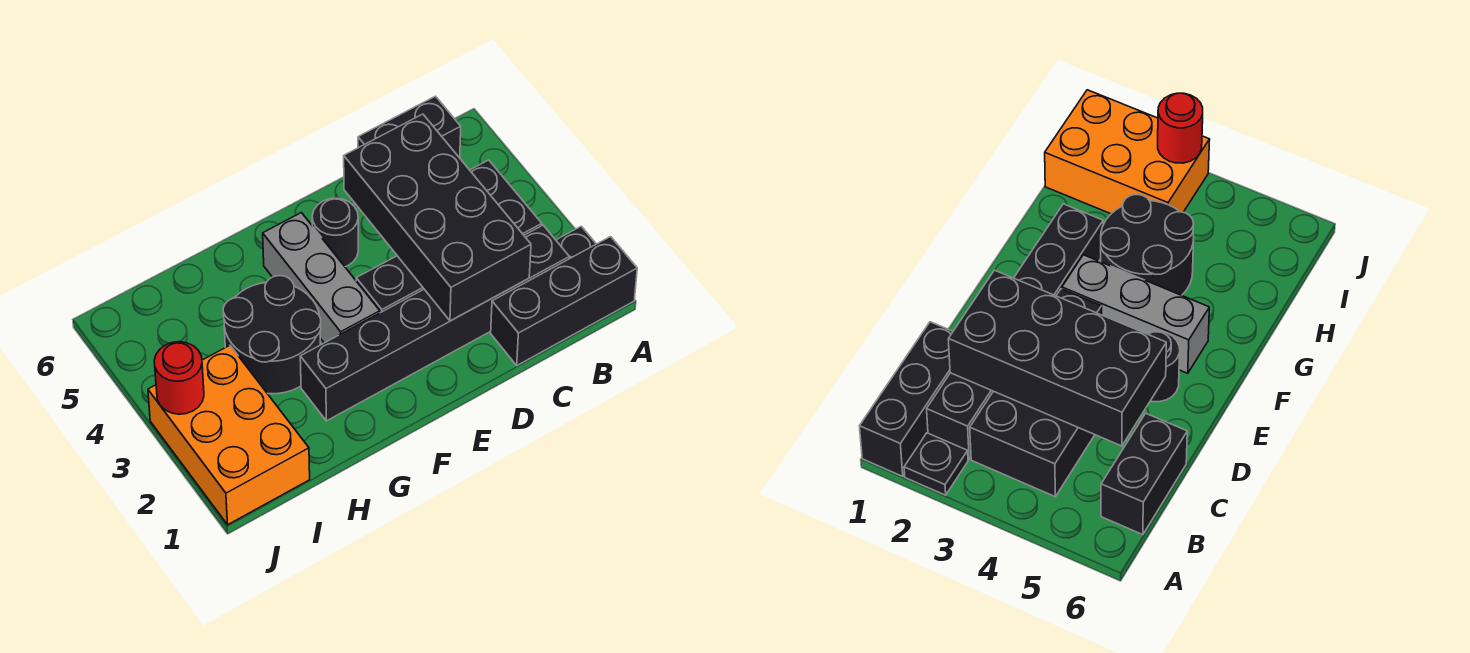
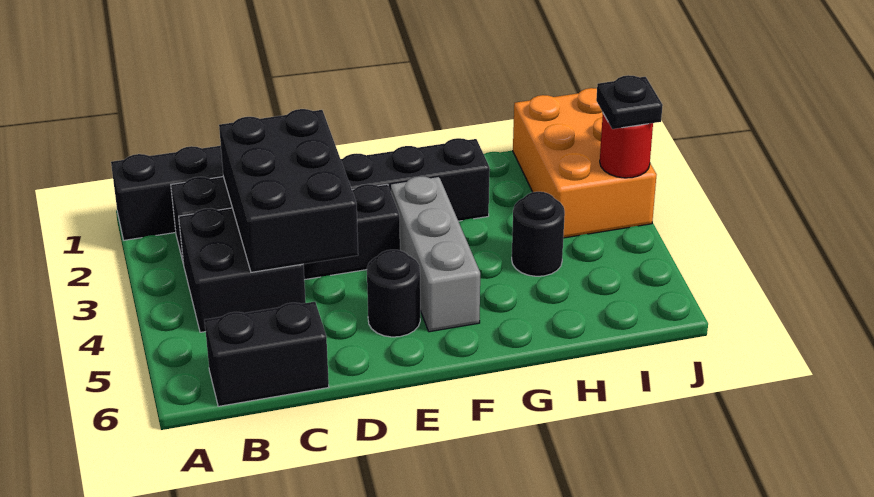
black 1x1 plate [556,226,596,259] -> black 1x1 plate moved to [596,75,663,129]
black 2x4 brick [344,114,531,321] -> black 2x3 brick [219,109,358,272]
black 2x2 round brick [223,276,321,394] -> black 1x1 round brick [512,192,565,276]

